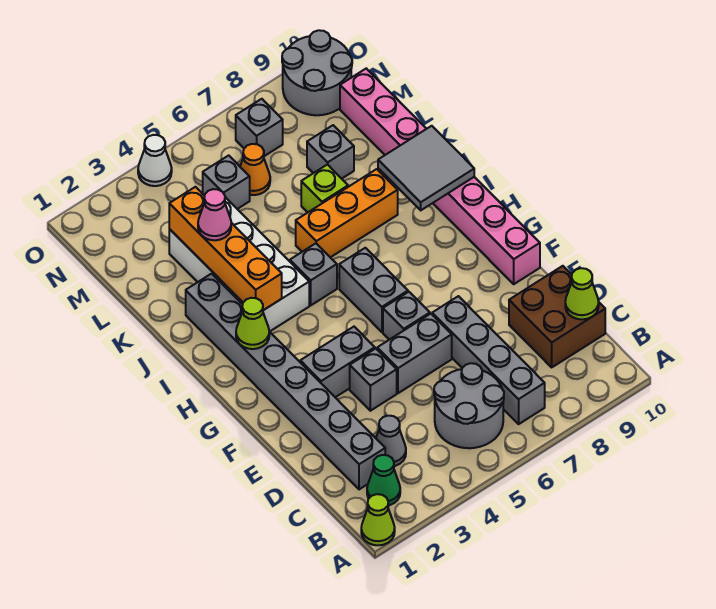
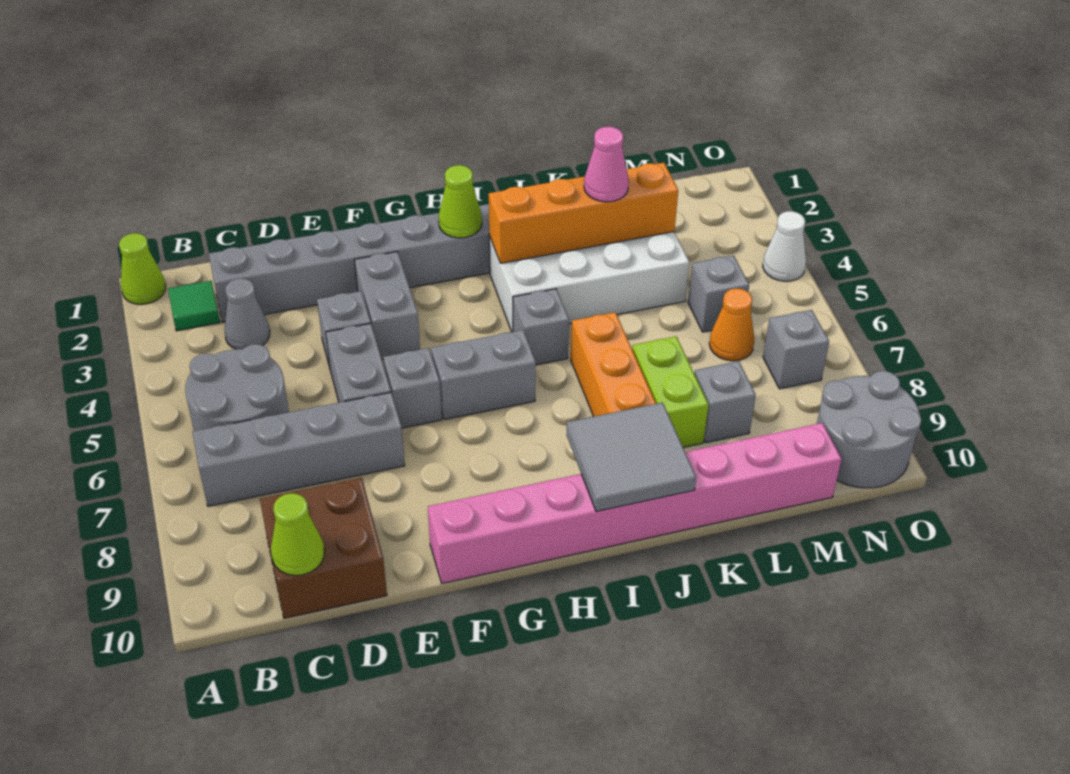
green 1x1 cone [367,455,400,505] -> green 1x1 tile [168,281,220,331]
lime 1x1 brick [301,164,348,212] -> lime 1x2 brick [632,337,709,447]

